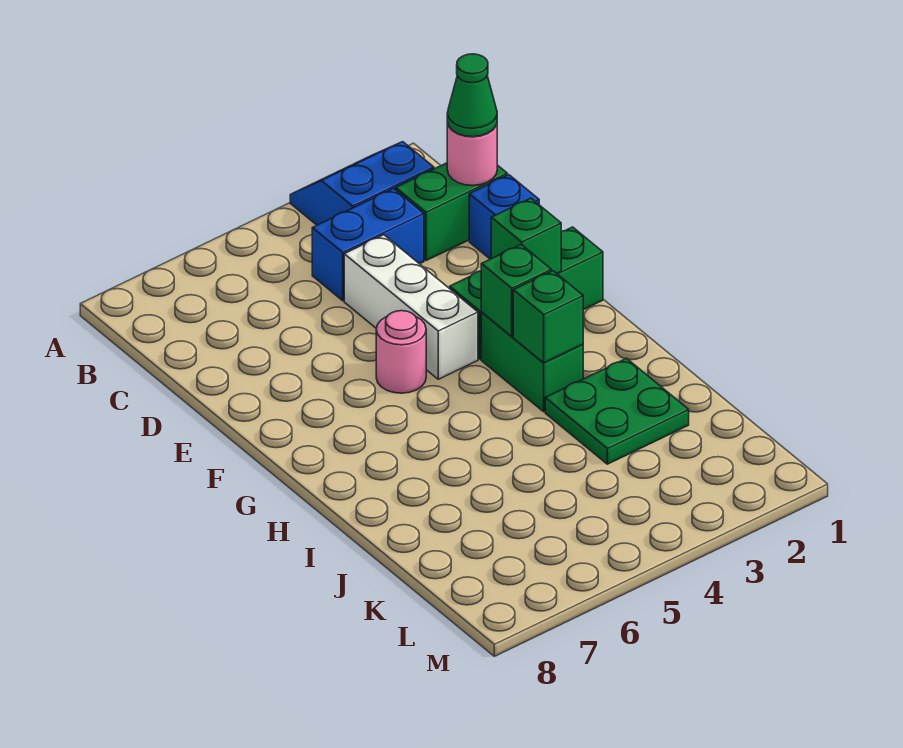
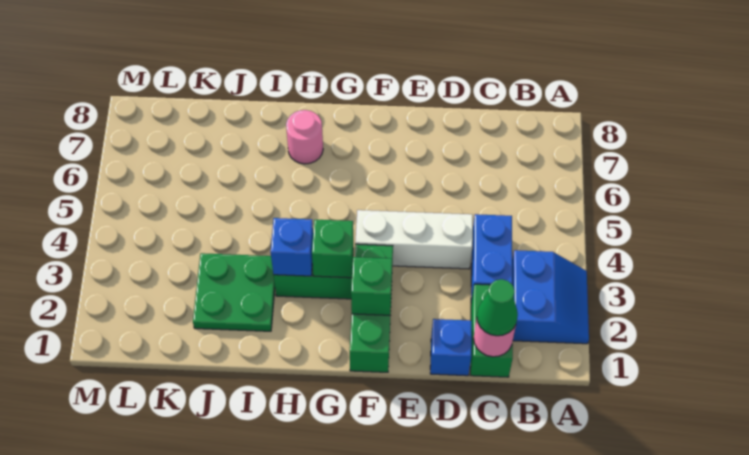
pink 1x1 round brick [376,311,426,393] -> pink 1x1 round brick moved to [286,110,323,164]
green 1x1 brick [513,271,583,363] -> blue 1x1 brick [271,218,313,276]

